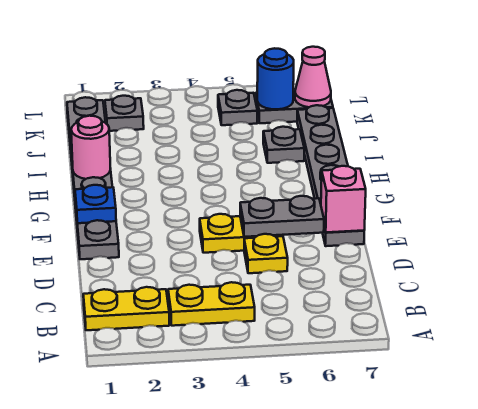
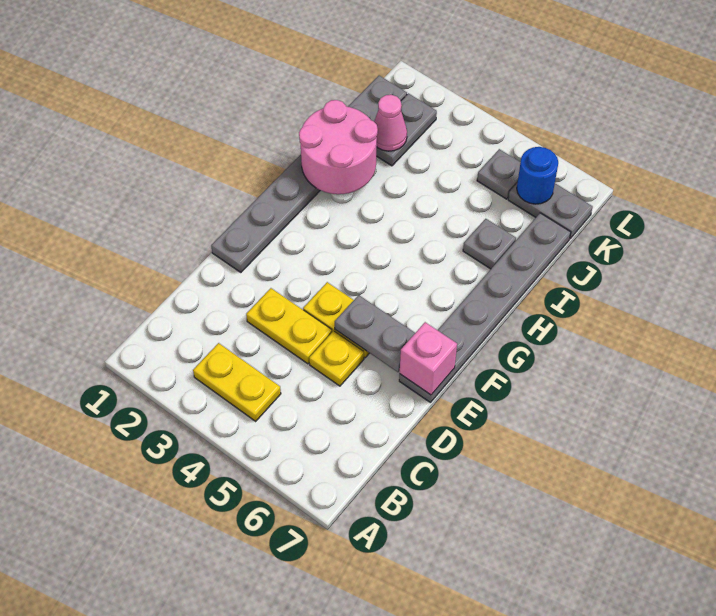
yellow 1x2 plate [83,287,169,330] -> yellow 1x2 plate moved to [246,288,332,364]
blue 1x1 plate [75,185,116,223] -> none
pink 1x1 round brick [71,116,111,179] -> pink 2x2 round brick [299,100,378,194]
grey 1x1 plate [105,96,144,131] -> grey 1x2 plate [376,93,437,166]
pink 1x1 cone [295,47,331,107] -> pink 1x1 cone moved to [374,95,407,151]

